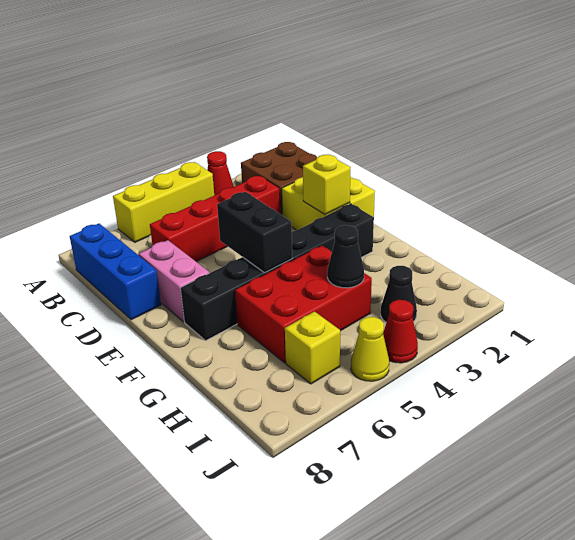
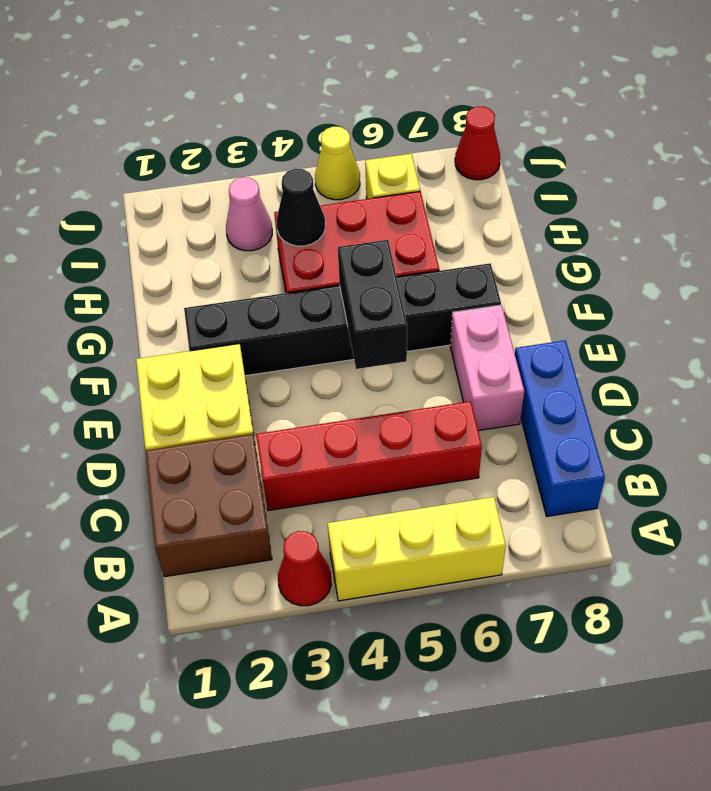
yellow 1x1 brick [303,155,351,215] -> none
black 1x1 cone [381,266,417,323] -> pink 1x1 cone [226,177,272,251]
red 1x1 cone [383,300,418,363] -> red 1x1 cone moved to [455,106,500,180]

